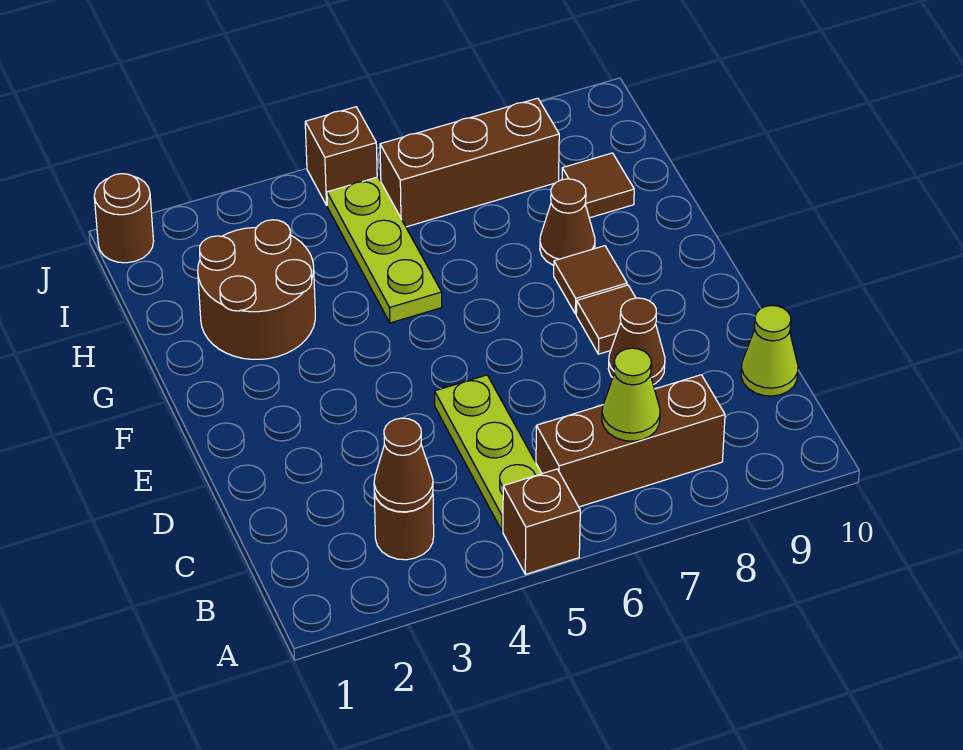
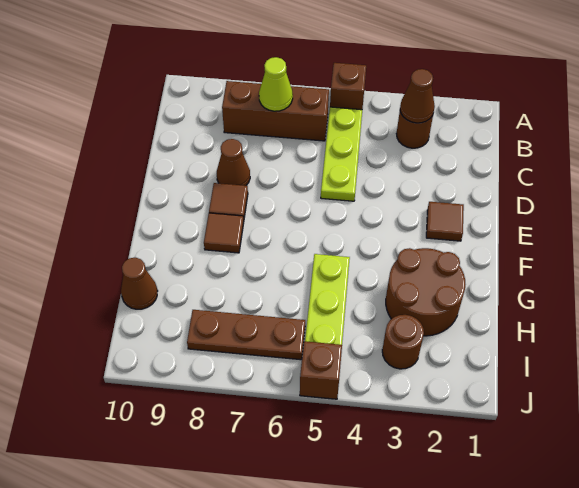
lime 1x1 cone [741,305,798,396] -> none
brown 1x1 cone [540,179,595,265] -> brown 1x1 cone moved to [121,258,158,309]
brown 1x1 tile [562,153,634,218] -> brown 1x1 tile moved to [426,202,464,241]
brown 1x3 brick [380,98,559,227] -> brown 1x3 plate [187,310,305,360]
brown 1x1 round brick [94,174,154,263] -> brown 1x1 round brick moved to [382,315,424,369]

